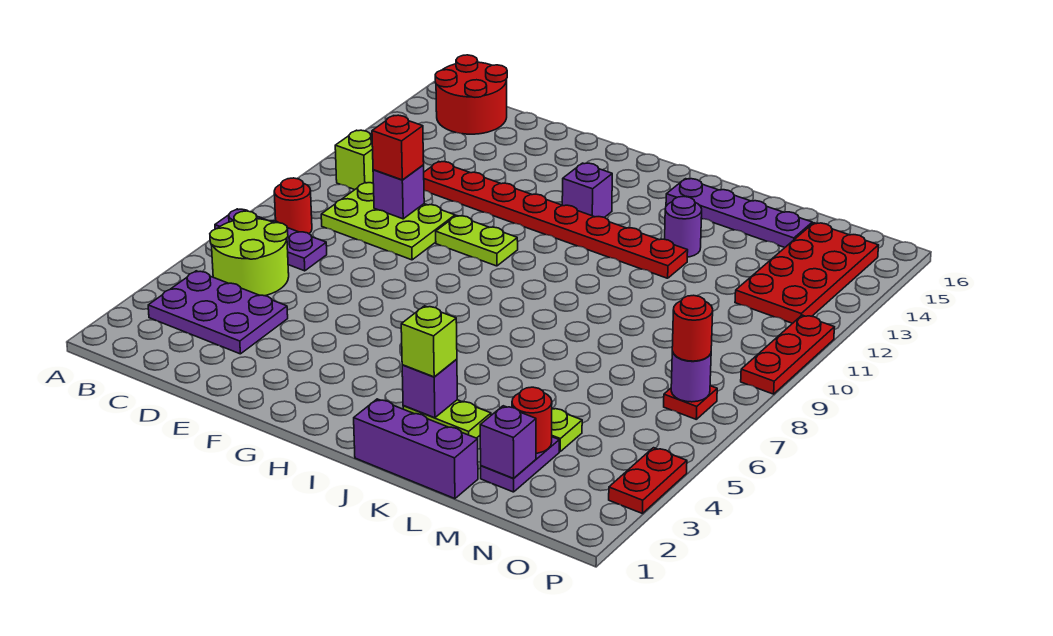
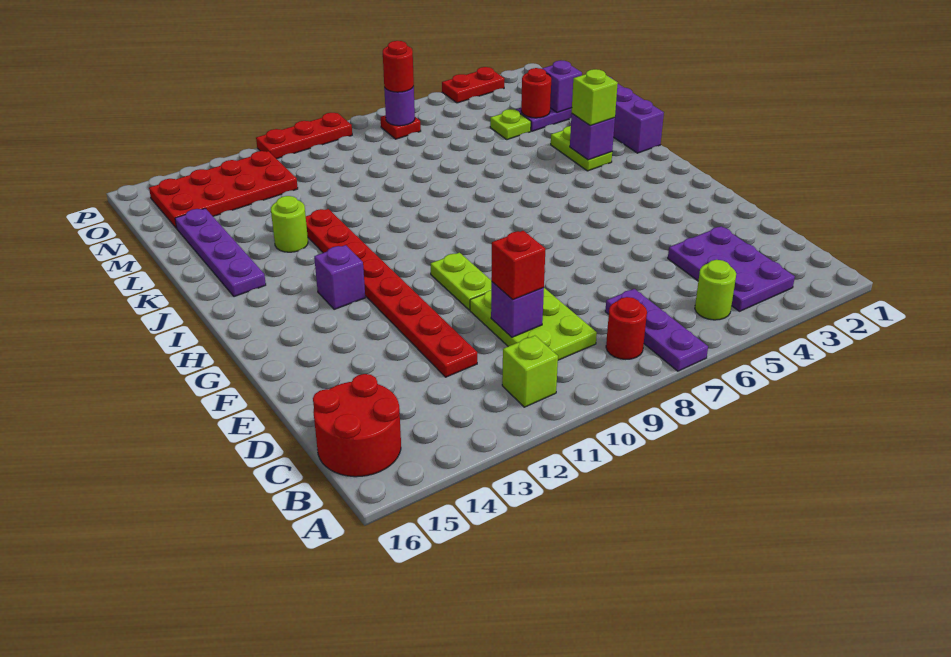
lime 2x2 round brick [210,211,289,296] -> lime 1x1 round brick [695,260,736,320]
purple 1x1 round brick [665,197,702,257] -> lime 1x1 round brick [271,196,308,252]

